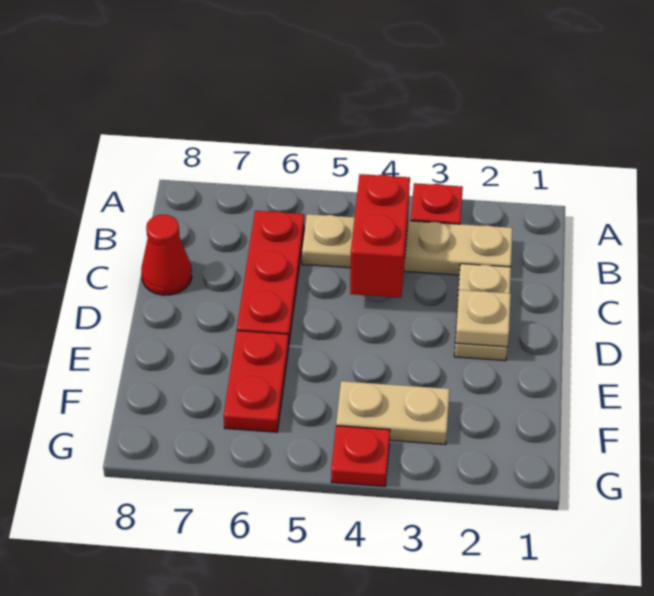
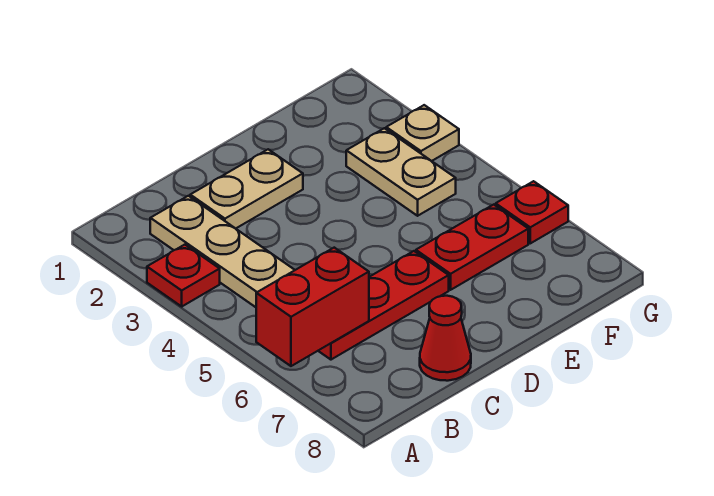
red 1x2 brick [350,174,410,298] -> red 1x2 brick moved to [256,248,369,366]
tan 1x1 plate [455,290,511,347] -> tan 1x1 plate moved to [386,105,459,161]
red 1x1 plate [331,426,390,486] -> red 1x1 plate moved to [495,181,568,243]

